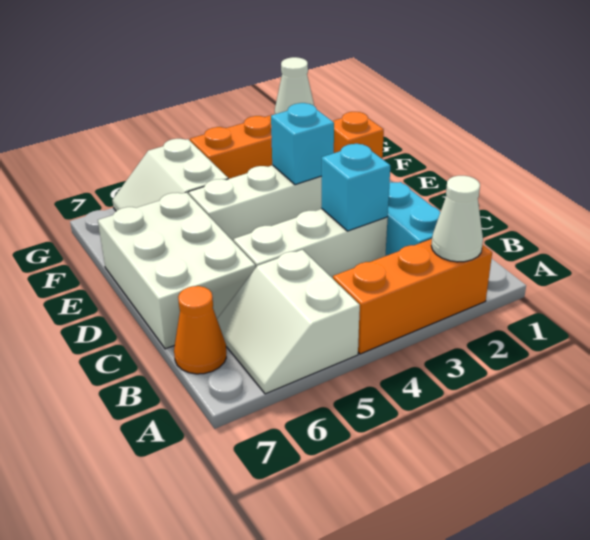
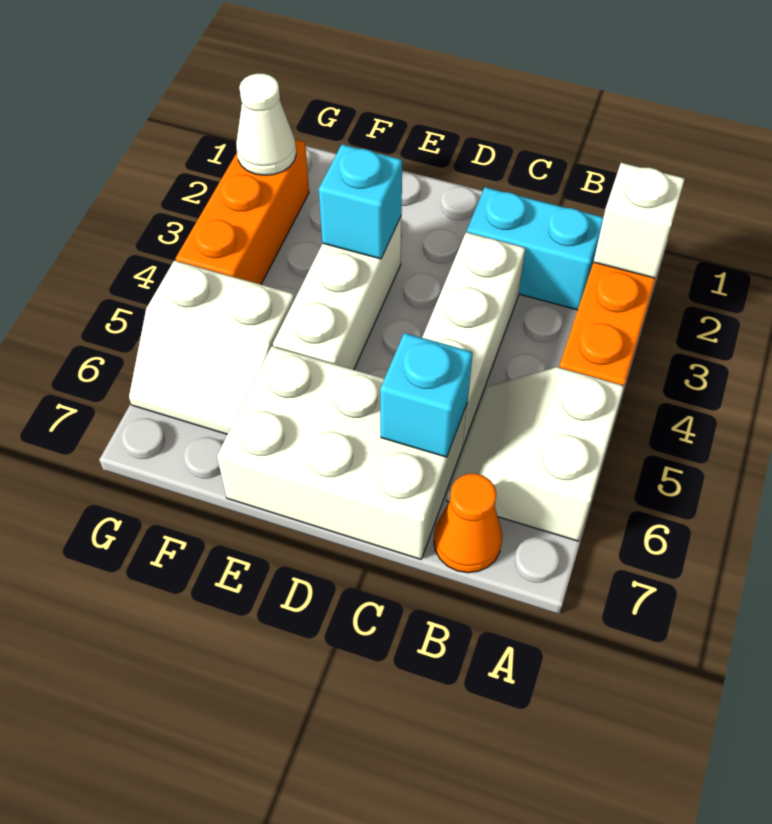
white 1x1 cone [431,176,483,262] -> white 1x1 brick [594,163,685,278]
white 2x2 slope [217,250,360,394] -> white 2x2 slope turned to [447,367,624,541]
cyan 1x1 brick [321,144,390,231] -> cyan 1x1 brick moved to [380,333,473,457]
orange 1x1 brick [333,112,384,158] -> none

